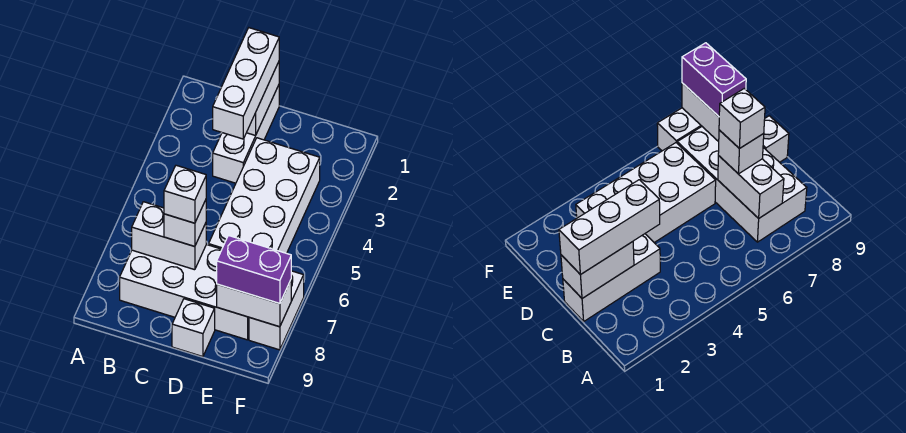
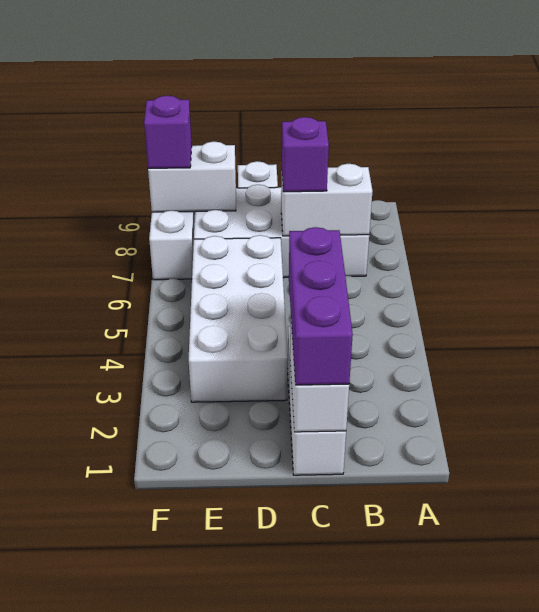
white 1x3 brick [213,28,279,139] -> purple 1x3 brick [289,227,353,385]
white 1x1 brick [164,200,206,247] -> purple 1x1 brick [282,117,329,192]
white 1x1 brick [164,165,206,223] -> none
purple 1x2 brick [217,236,291,304] -> purple 1x1 brick [144,96,192,168]

